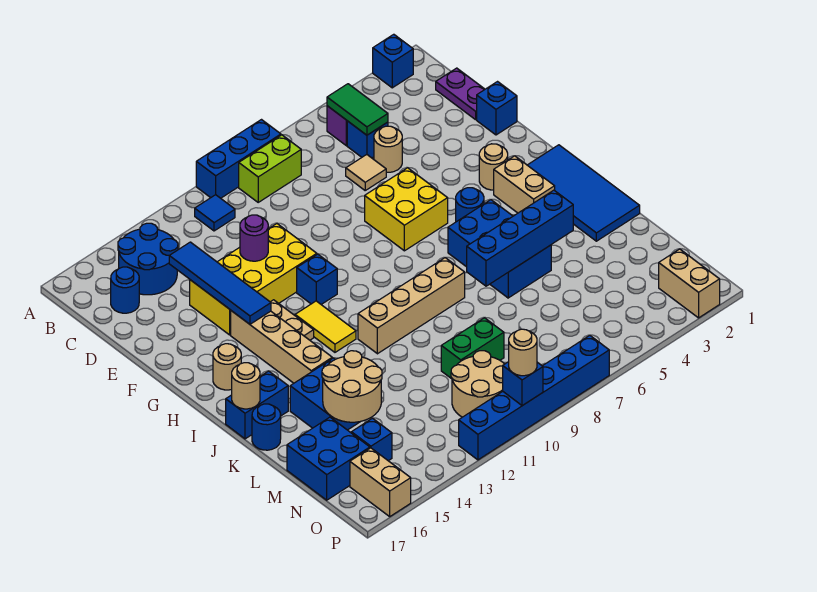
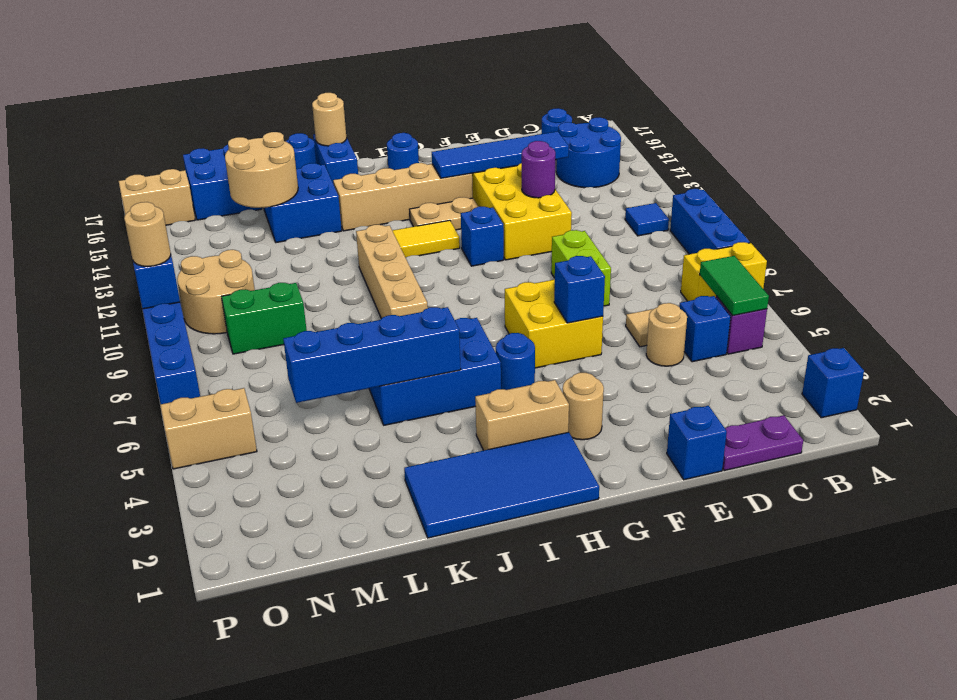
none -> yellow 1x2 brick [681,242,767,301]
green 1x2 tile [327,84,388,135] -> green 1x2 tile turned to [700,256,769,316]
lime 1x2 brick [239,135,301,202] -> lime 1x2 brick moved to [551,230,611,306]
tan 1x1 round brick [213,344,241,390] -> blue 1x1 round brick [387,133,419,170]
blue 1x4 brick [467,190,573,286] -> blue 1x4 brick turned to [283,307,461,403]
green 1x2 brick [441,318,504,379] -> green 1x2 brick turned to [222,283,307,354]
blue 1x1 brick [351,418,392,461] -> blue 1x1 brick moved to [554,256,605,323]
tan 1x2 brick [659,249,720,318] -> tan 1x2 brick moved to [160,388,257,469]

